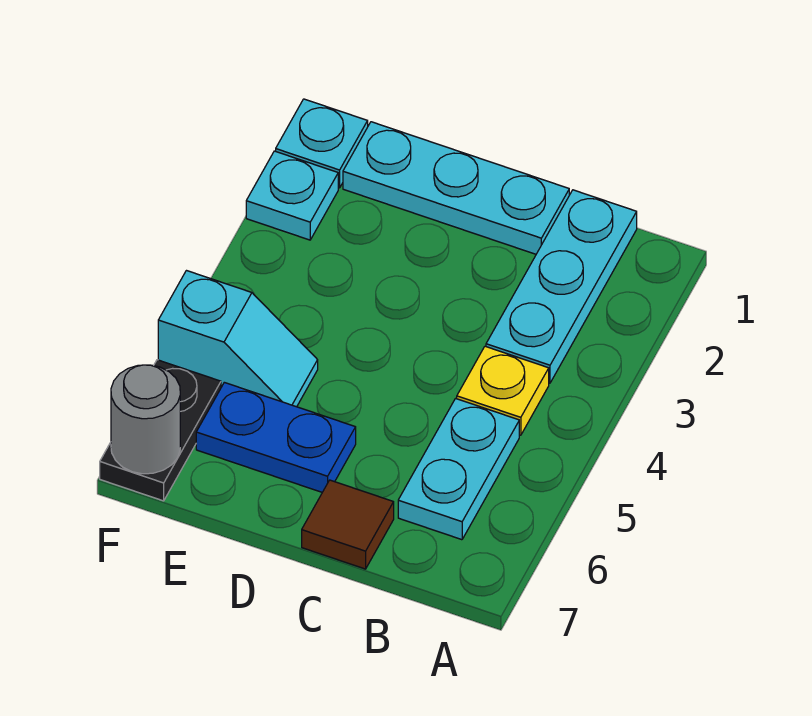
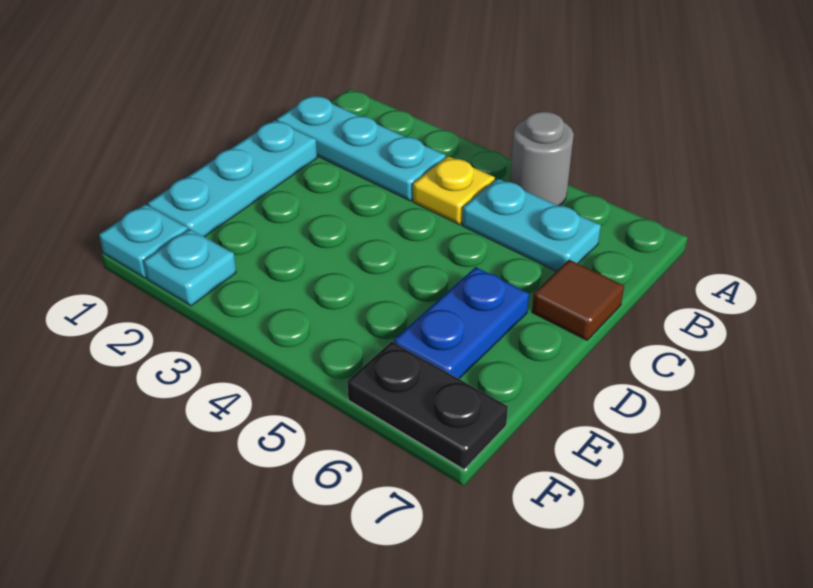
cyan 1x2 slope [158,271,318,407] -> none
grey 1x1 round brick [111,365,180,474] -> grey 1x1 round brick moved to [510,112,574,206]

